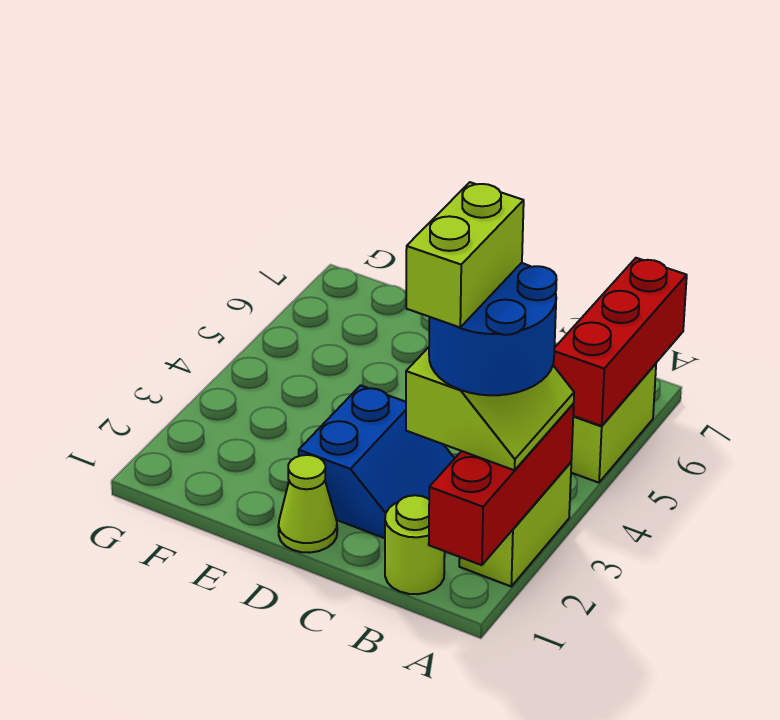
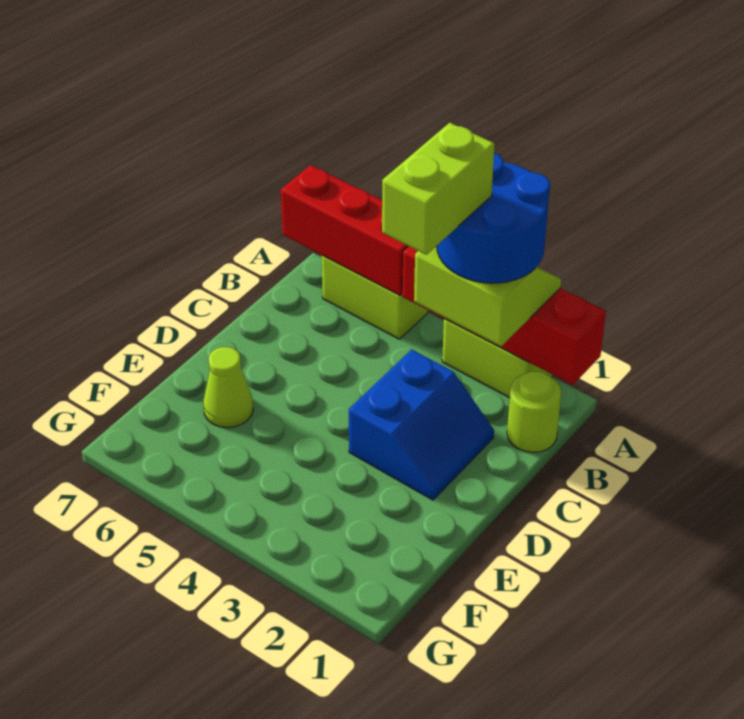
red 1x3 brick [429,403,574,565] -> red 1x4 brick [402,246,606,385]
lime 1x2 brick [406,182,524,327] -> lime 1x2 brick turned to [382,123,495,255]
blue 2x2 slope [299,385,455,538] -> blue 2x2 slope turned to [349,350,494,500]
lime 1x1 cone [278,455,337,553] -> lime 1x1 cone moved to [203,347,253,428]

